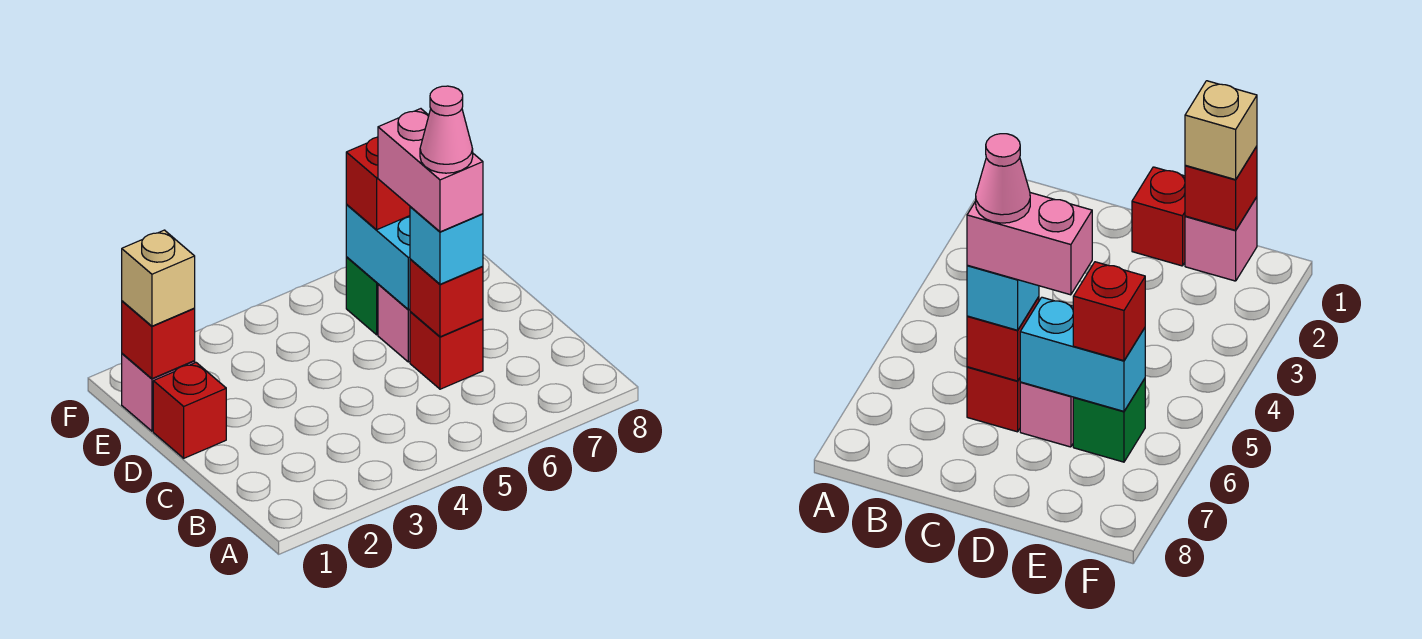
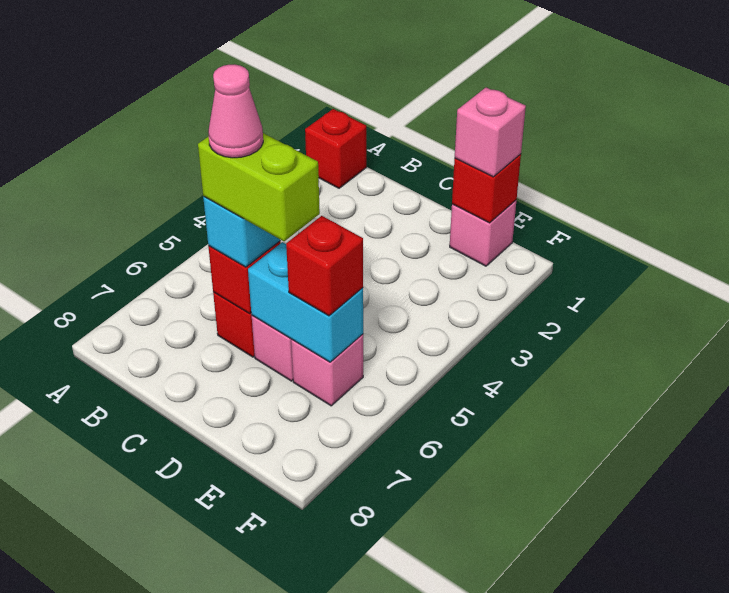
pink 1x2 brick [378,109,483,232] -> lime 1x2 brick [198,133,320,241]
red 1x1 brick [153,363,226,458] -> red 1x1 brick moved to [305,109,366,188]
tan 1x1 brick [122,230,195,326] -> pink 1x1 brick [455,88,526,177]
green 1x1 brick [346,257,378,335] -> pink 1x1 brick [291,334,363,406]

